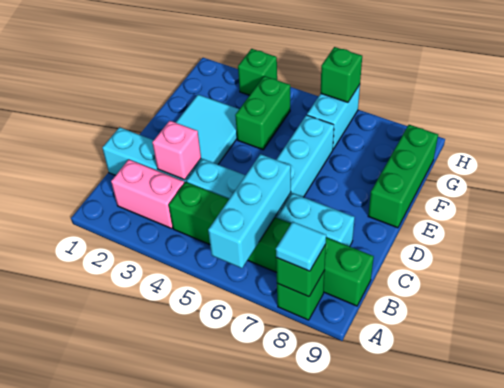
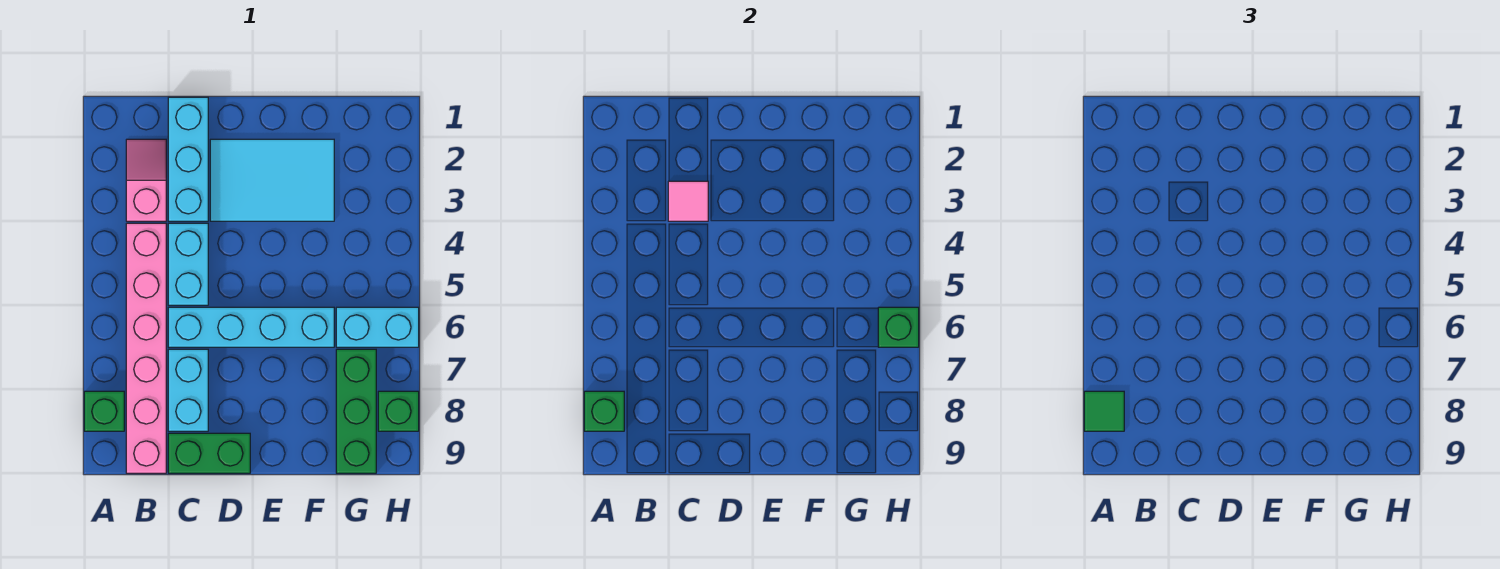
cyan 1x3 brick [208,154,291,268] -> none
cyan 1x1 tile [276,222,326,271] -> green 1x1 tile [1084,391,1124,431]
pink 1x2 brick [111,160,184,228] -> pink 1x2 slope [126,139,166,221]
green 1x6 brick [169,182,374,306] -> pink 1x6 brick [126,223,166,473]
pink 1x1 brick [152,121,201,180] -> pink 1x1 tile [668,181,708,221]
green 1x3 brick [368,125,438,228] -> green 1x3 brick turned to [336,349,376,473]
green 1x2 brick [235,76,290,150] -> green 1x2 brick moved to [168,433,250,473]
green 1x1 brick [238,49,277,95] -> green 1x1 brick moved to [378,391,419,431]

